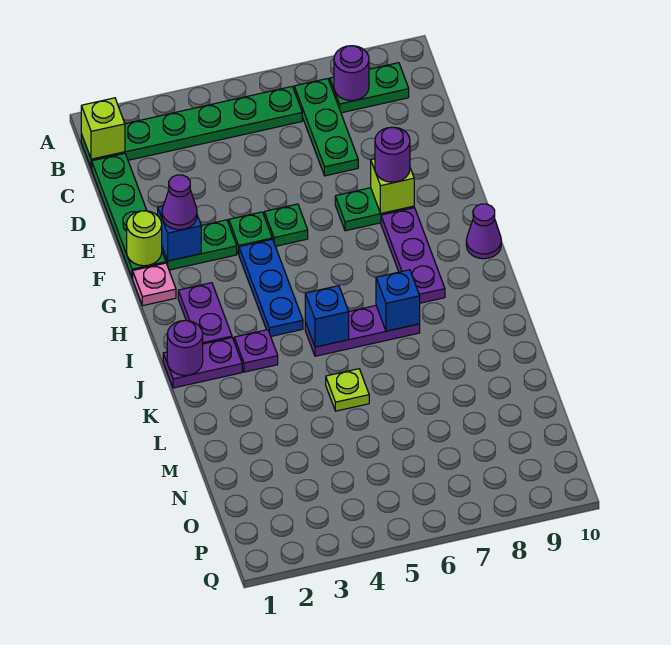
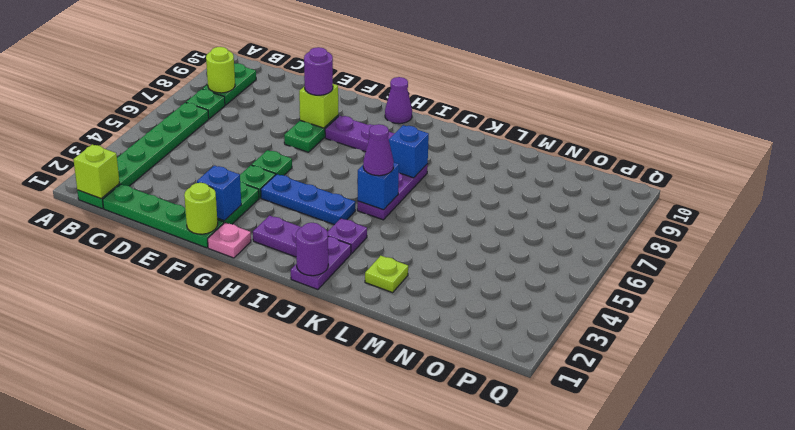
green 1x3 plate [294,79,358,176] -> green 1x1 plate [186,89,225,119]
purple 1x1 round brick [334,46,369,101] -> lime 1x1 round brick [206,47,235,93]
purple 1x1 cone [162,175,197,230] -> purple 1x1 cone moved to [363,124,394,176]
lime 1x1 plate [326,369,369,411] -> lime 1x1 plate moved to [365,256,408,293]

